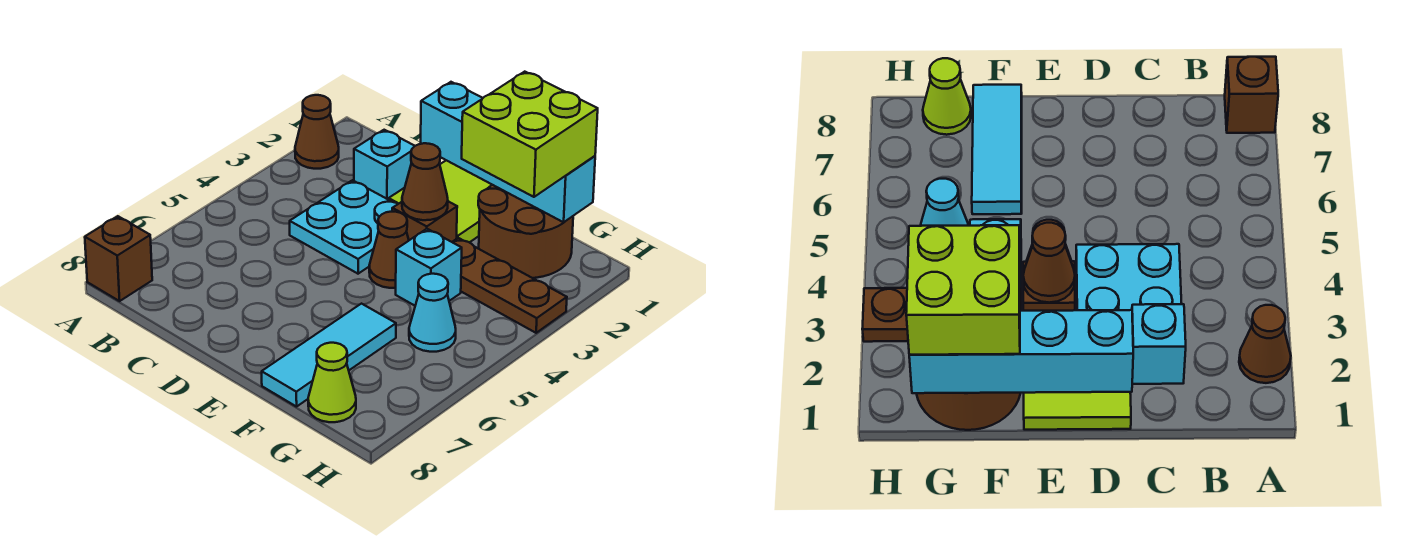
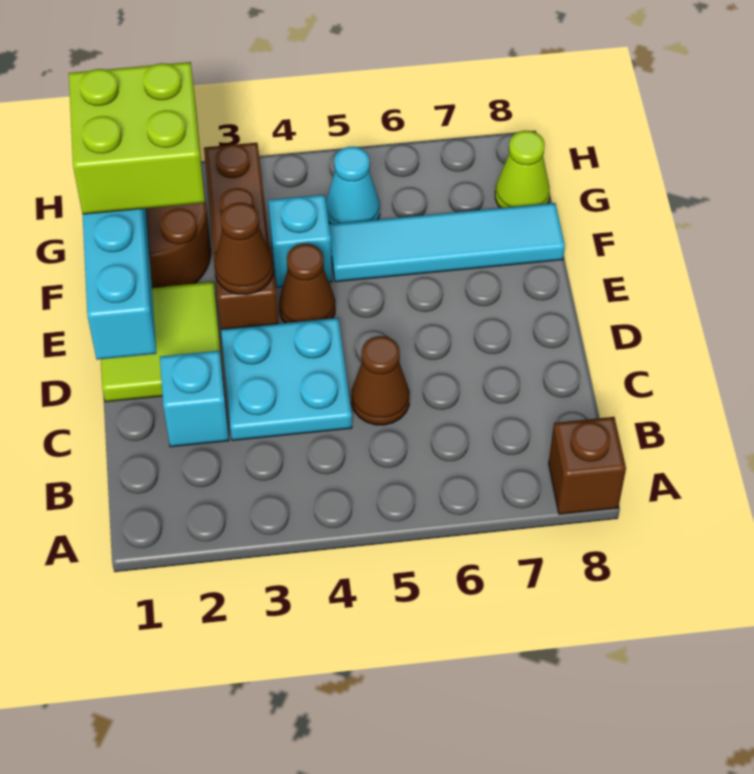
brown 1x1 cone [295,95,339,169] -> brown 1x1 cone moved to [352,336,410,425]
cyan 1x3 tile [262,304,396,407] -> cyan 1x4 tile [329,203,565,282]

